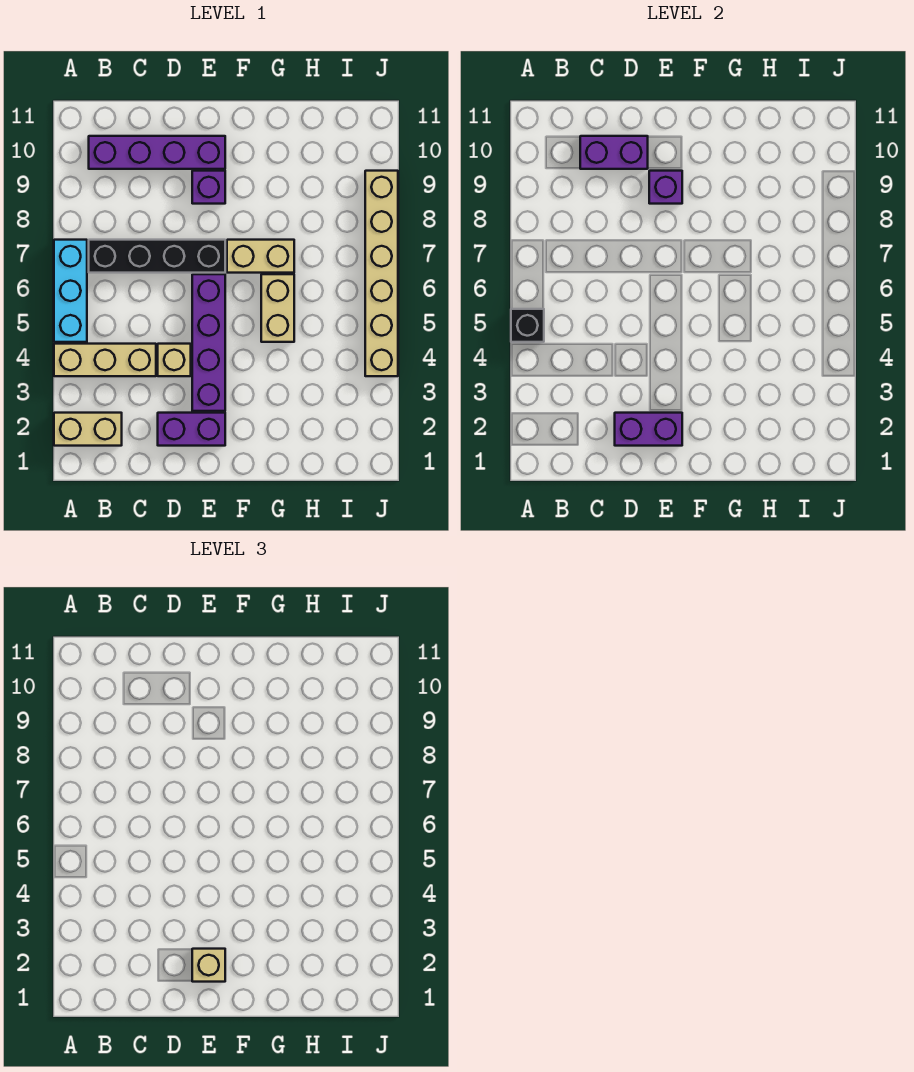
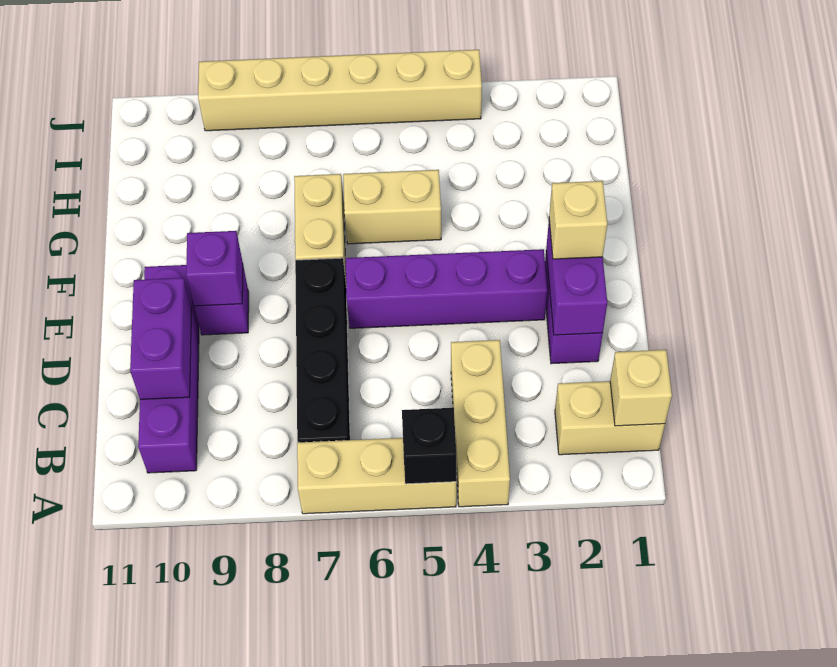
tan 1x2 brick [54,413,122,446] -> tan 1x2 brick turned to [555,381,665,455]
cyan 1x3 brick [54,240,87,342] -> tan 1x3 brick [297,438,456,514]
tan 1x1 brick [158,344,191,376] -> tan 1x1 brick moved to [610,350,672,426]

